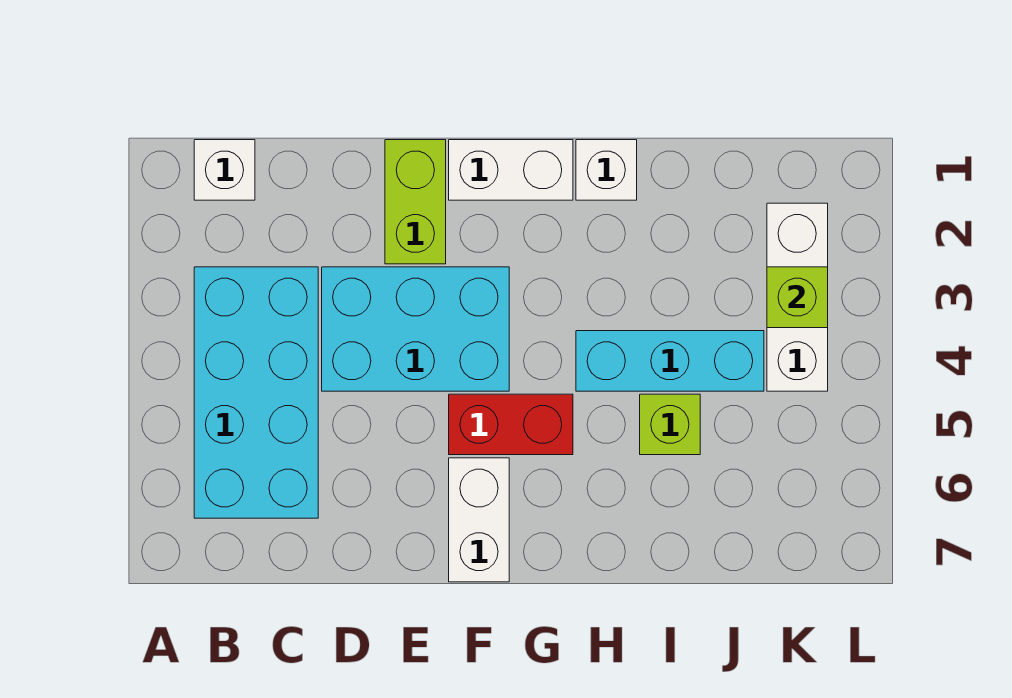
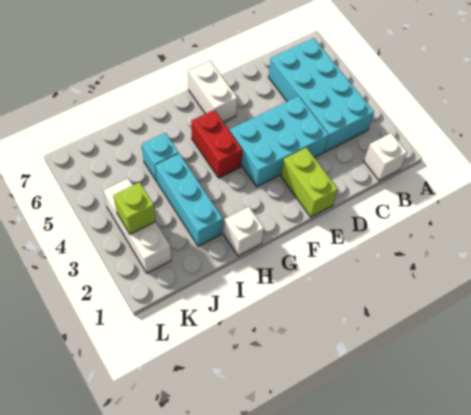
white 1x2 brick [449,140,573,200] -> none
red 1x2 brick [449,394,573,455] -> red 1x2 brick turned to [191,110,243,178]
cyan 1x3 brick [576,331,764,391] -> cyan 1x3 brick turned to [155,154,223,246]
lime 1x1 brick [640,394,700,455] -> cyan 1x1 brick [142,133,179,181]

